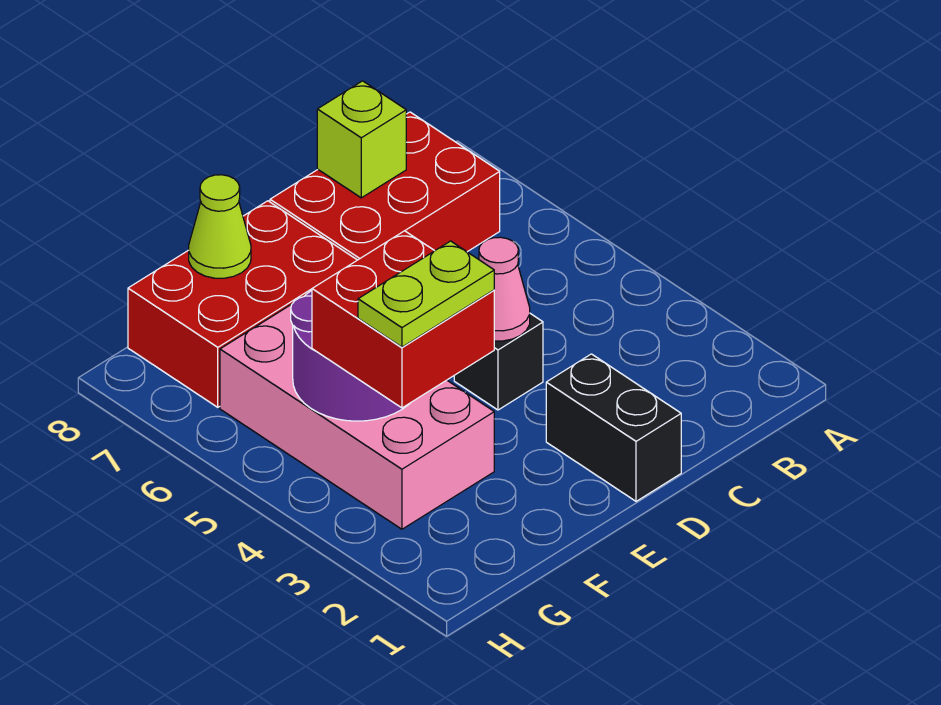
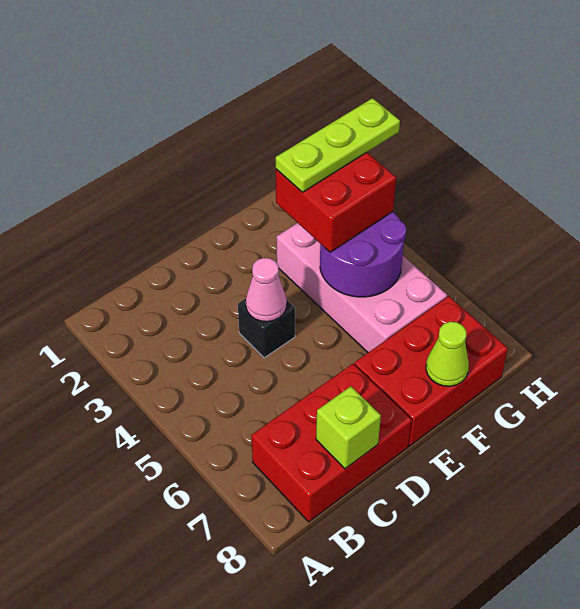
black 1x2 brick [546,354,681,501] -> none
lime 1x2 plate [358,241,494,347] -> lime 1x3 plate [276,98,400,192]

